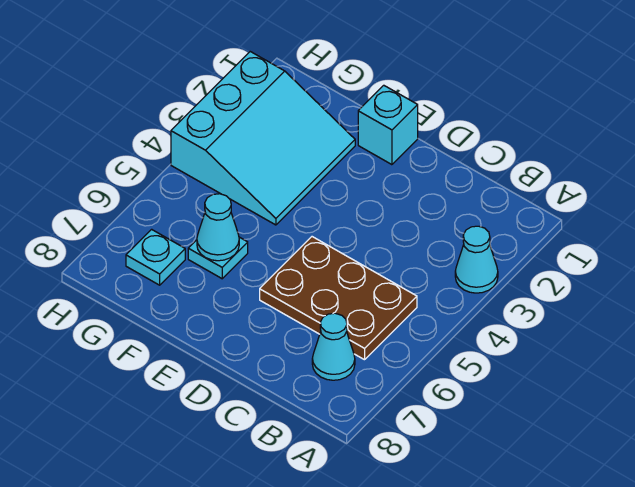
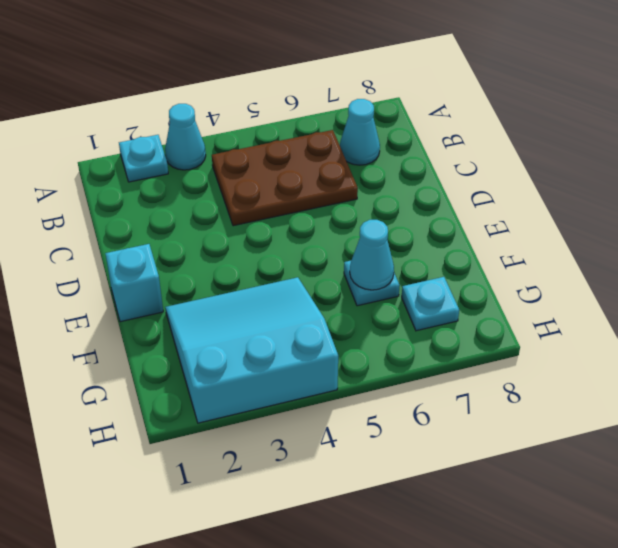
none -> cyan 1x1 plate [119,135,168,182]
brown 2x3 plate [260,237,417,360] -> brown 2x3 plate turned to [212,130,358,226]

